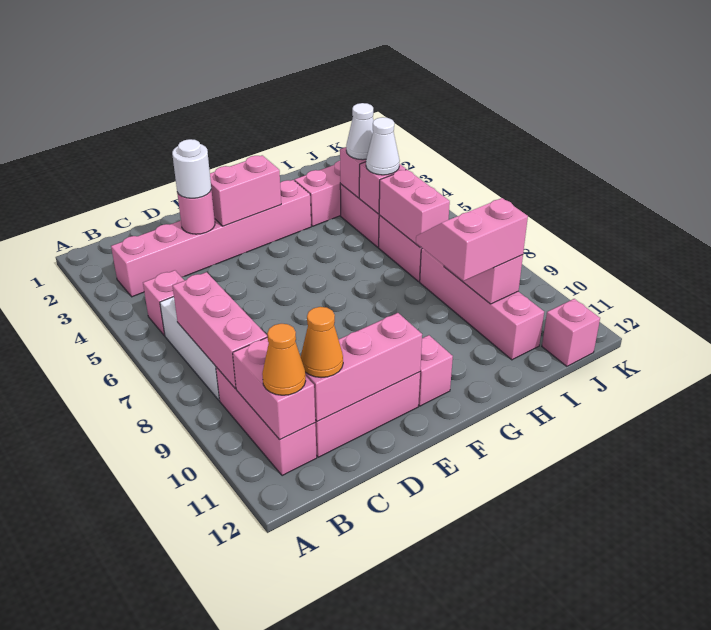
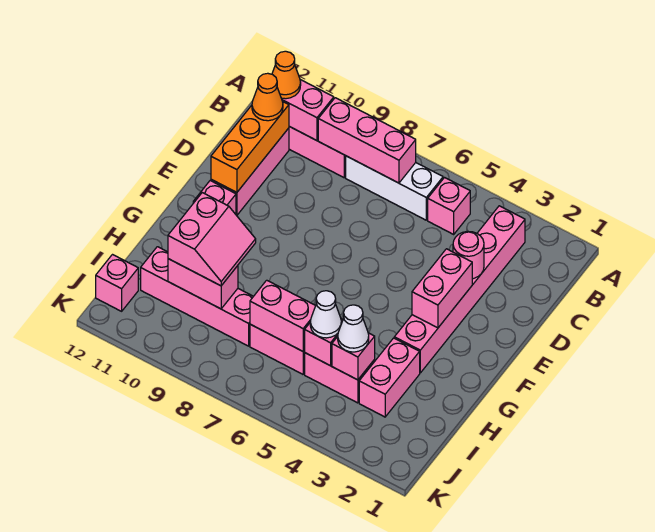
pink 1x3 brick [305,313,422,422] -> orange 1x3 brick [211,101,289,193]
white 1x1 round brick [172,139,211,198] -> none

